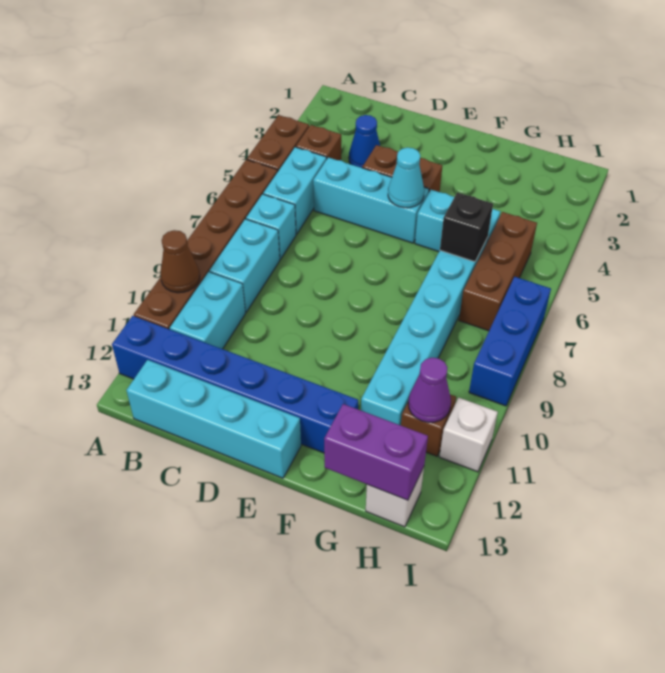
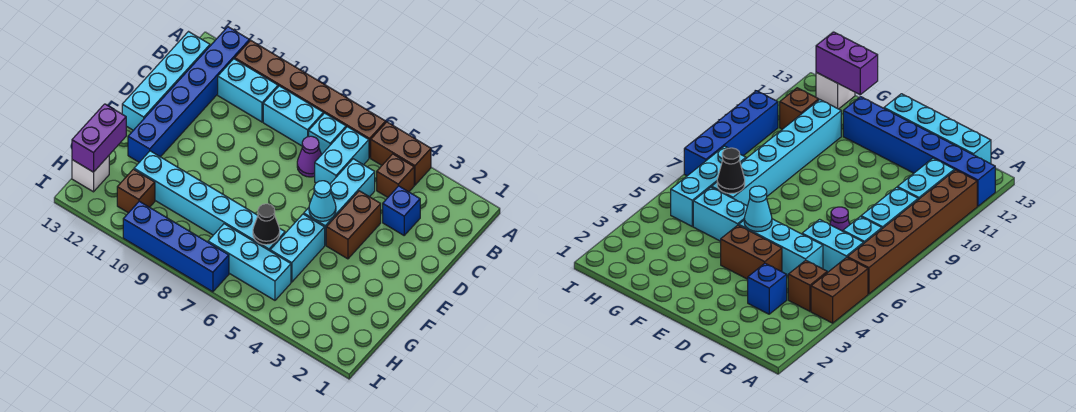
brown 1x1 cone [161,230,200,293] -> none
cyan 1x2 brick [263,147,327,234] -> cyan 1x2 brick turned to [315,127,369,184]
blue 1x1 cone [349,115,380,168] -> blue 1x1 brick [383,186,420,235]
black 1x1 brick [440,192,493,262] -> black 1x1 cone [253,204,280,245]
brown 1x3 brick [459,212,537,331] -> cyan 1x3 brick [208,224,291,300]
purple 1x1 cone [408,358,451,422] -> purple 1x1 cone moved to [297,136,322,177]
blue 1x3 brick [469,277,551,406] -> blue 1x4 brick [123,201,229,292]
white 1x1 brick [439,398,498,472] -> none

